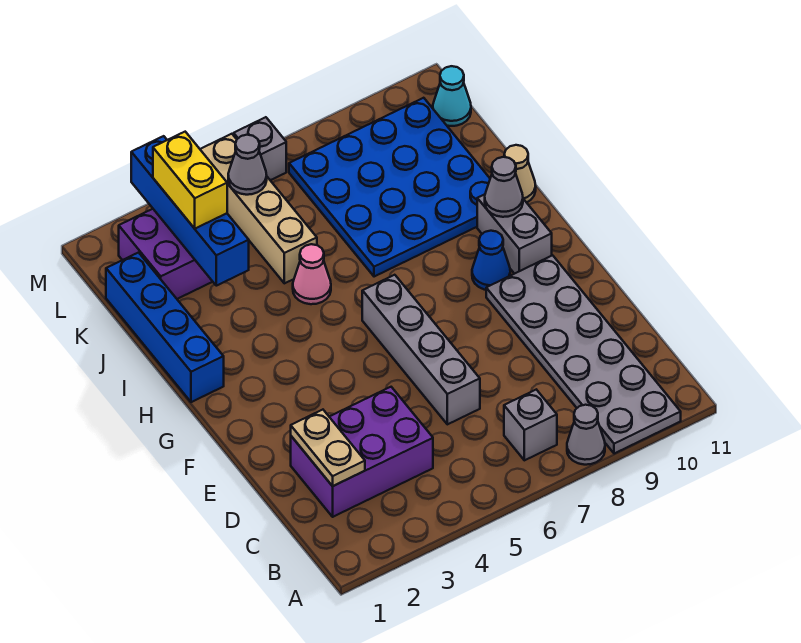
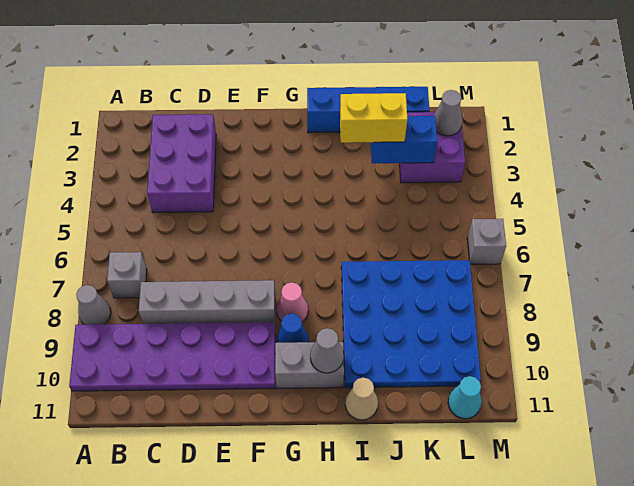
grey 2x6 plate [486,255,681,454] -> purple 2x6 plate [69,322,275,391]
tan 1x2 plate [291,410,365,486] -> none
grey 1x4 brick [362,275,480,424] -> grey 1x4 brick moved to [139,280,275,324]
pink 1x1 cone [293,244,331,304] -> pink 1x1 cone moved to [277,282,308,322]
blue 1x4 brick [131,136,249,286] -> blue 1x2 brick [371,116,437,163]
tan 1x4 brick [200,134,317,283] -> none
yellow 1x2 brick [153,132,227,229] -> yellow 1x2 brick moved to [340,93,408,143]
grey 1x1 cone [228,135,267,195] -> grey 1x1 cone moved to [434,90,462,136]

